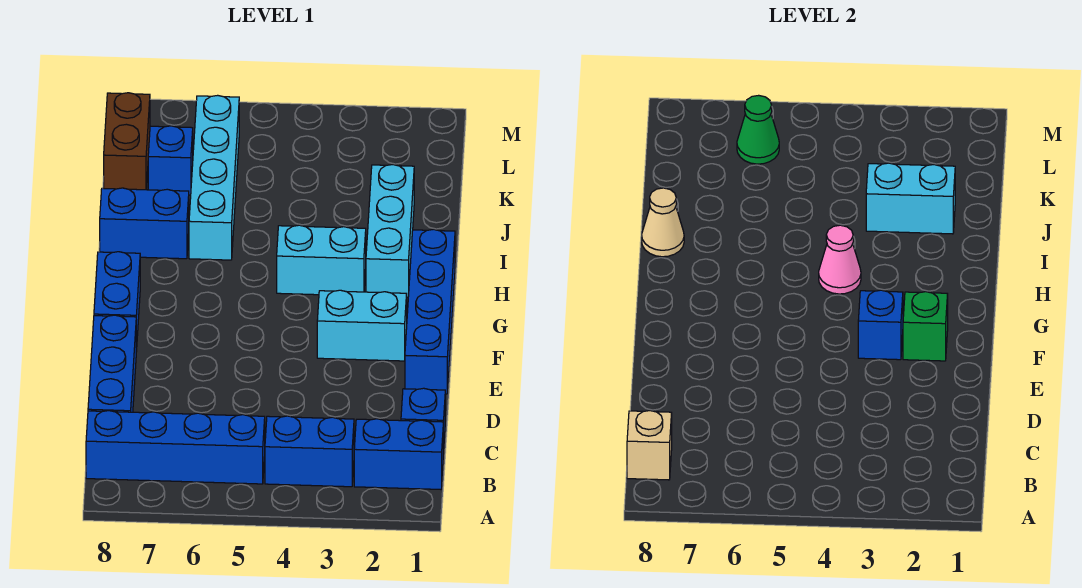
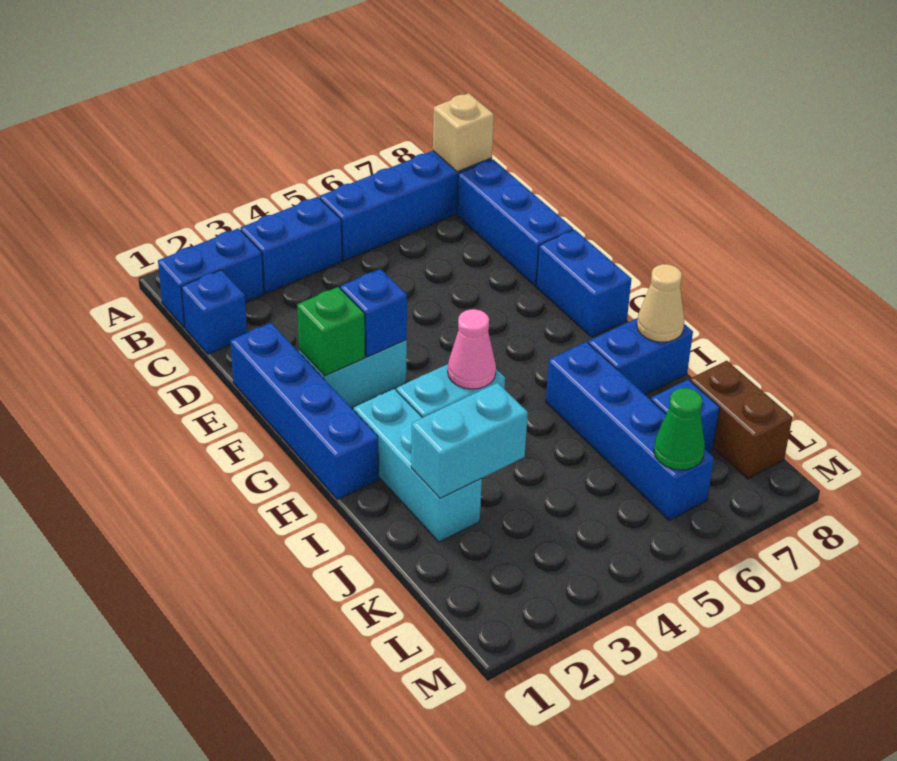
cyan 1x4 brick [189,95,239,260] -> blue 1x4 brick [546,342,714,520]

